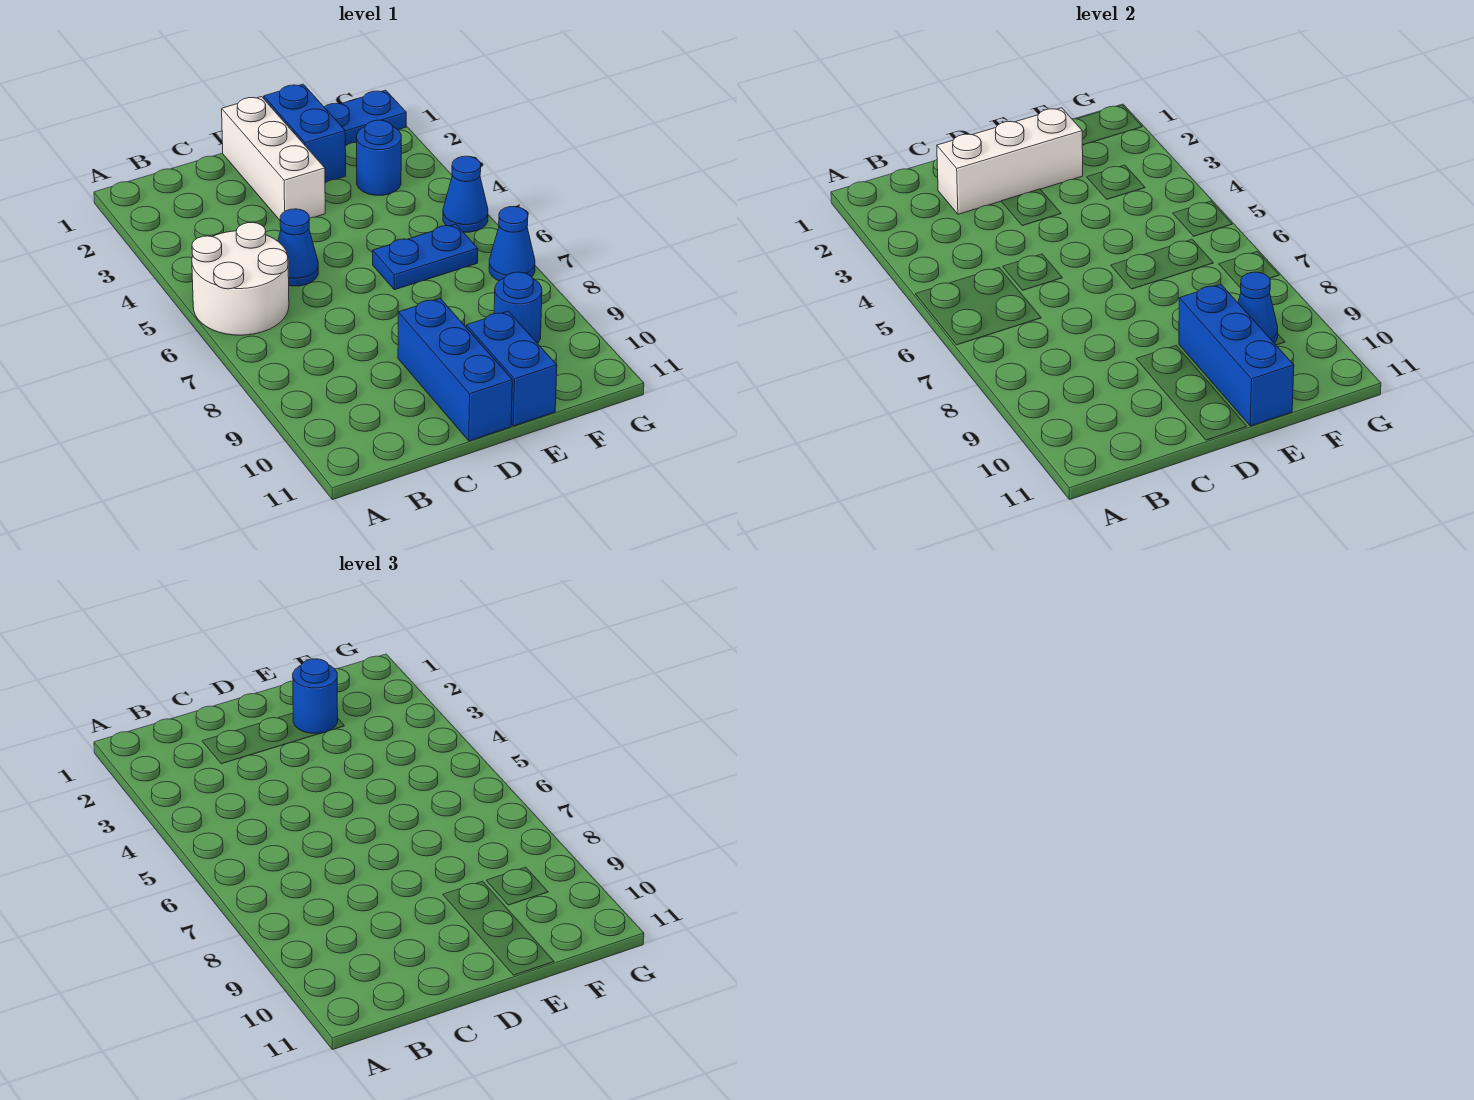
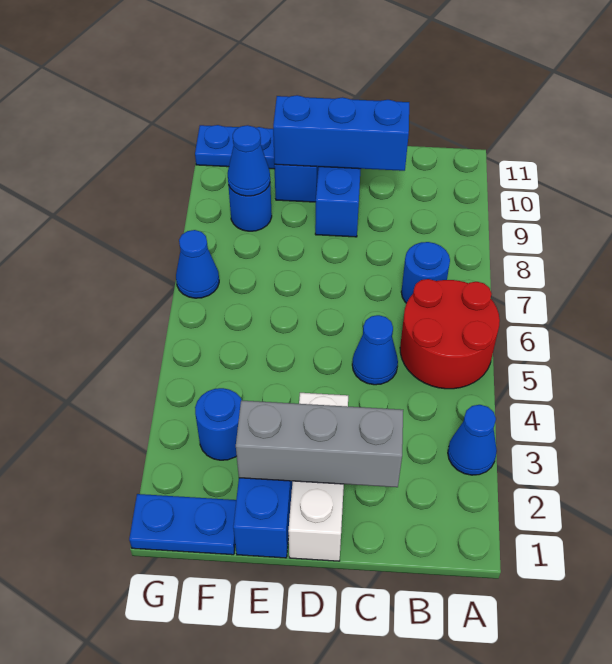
white 2x2 round brick [192,222,289,335] -> red 2x2 round brick [400,279,500,389]
white 1x3 brick [937,108,1083,214] -> grey 1x3 brick [236,400,403,487]
blue 1x1 round brick [293,659,338,733] -> blue 1x1 round brick moved to [401,242,450,303]
blue 1x2 plate [373,224,478,290] -> blue 1x2 plate moved to [195,125,275,169]
blue 1x3 brick [1179,284,1294,426] -> blue 1x3 brick turned to [273,95,409,171]
blue 1x1 cone [443,156,488,232] -> blue 1x1 cone moved to [448,405,497,475]

